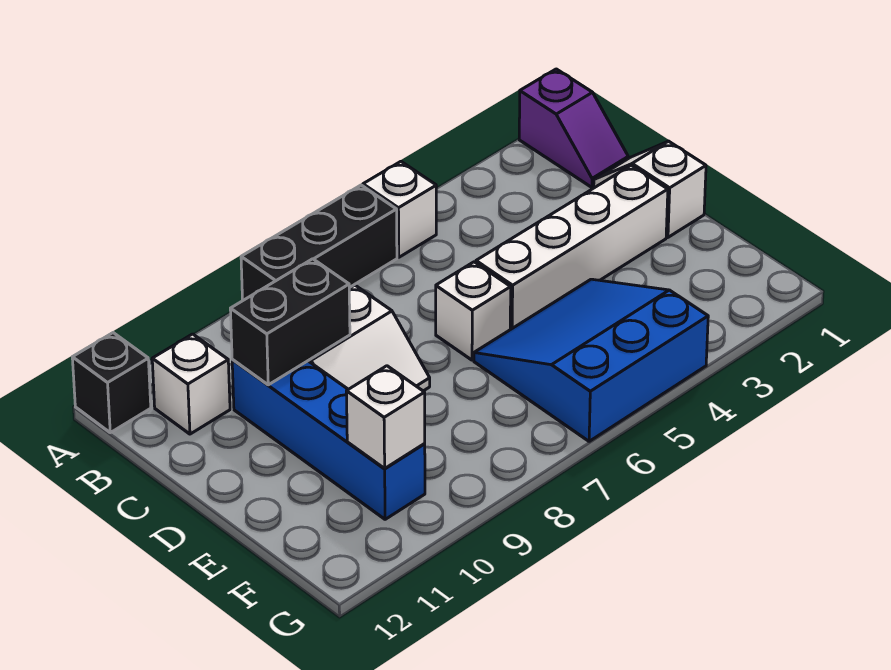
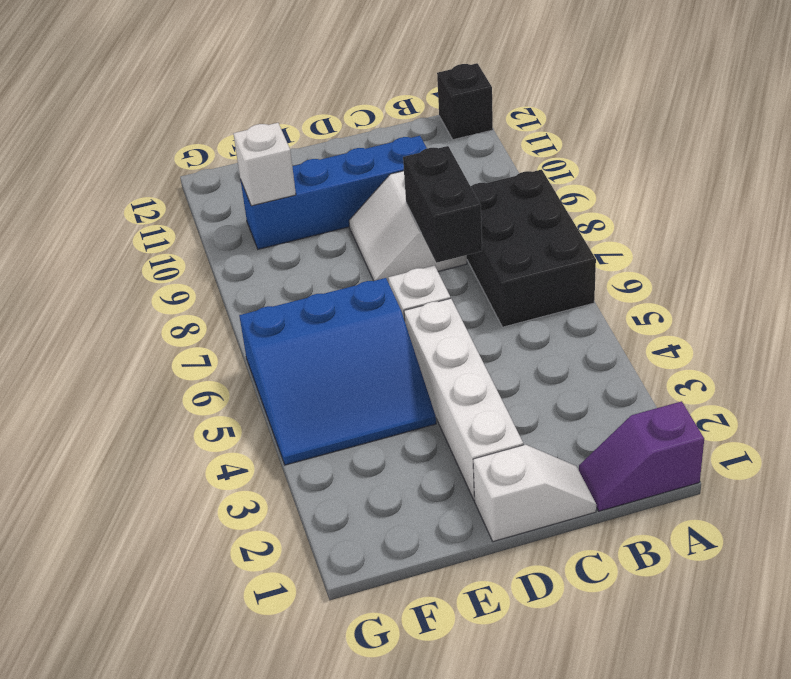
white 1x1 brick [363,162,436,257] -> none
black 1x3 brick [241,185,397,300] -> black 2x3 brick [467,170,596,327]
white 1x1 brick [152,334,230,434] -> none
black 1x2 brick [230,259,350,385] -> black 1x2 brick moved to [403,146,482,263]
blue 3x3 slope [474,279,708,441] -> blue 3x3 slope turned to [239,278,436,465]

